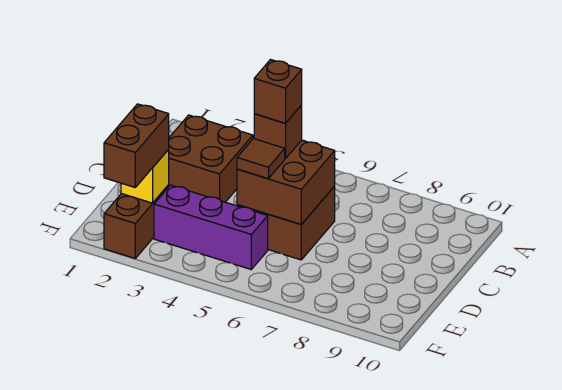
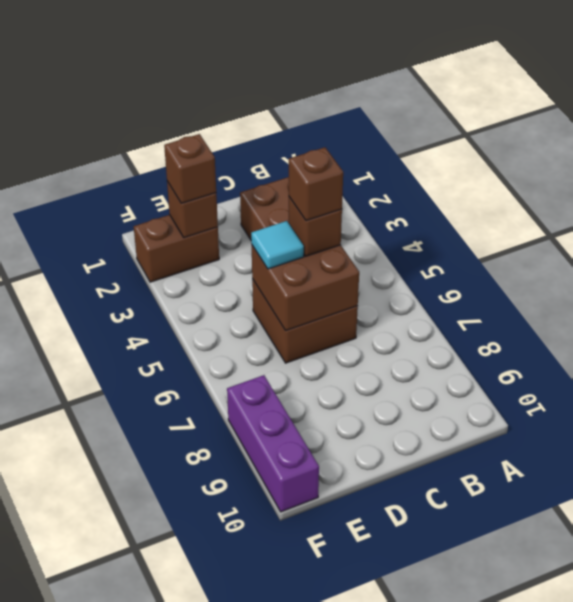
brown 1x1 tile [237,139,285,179] -> cyan 1x1 tile [251,221,304,269]
yellow 1x1 brick [121,150,169,203] -> brown 1x1 brick [167,181,218,238]
brown 1x2 brick [104,104,169,187] -> brown 1x1 brick [164,134,216,203]
purple 1x3 brick [154,185,268,269] -> purple 1x3 brick moved to [227,375,319,512]

